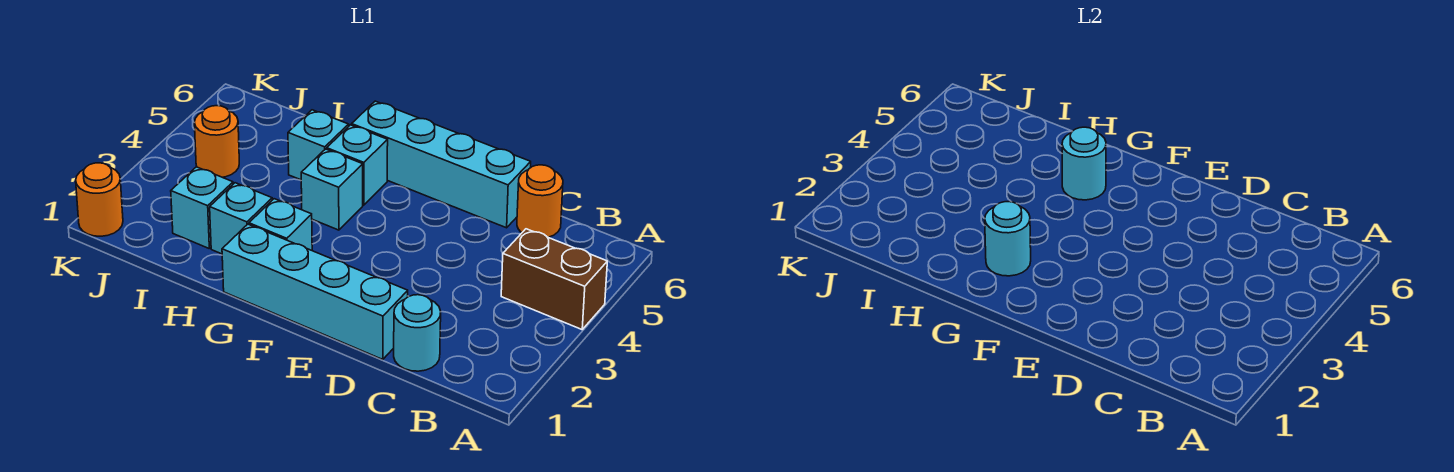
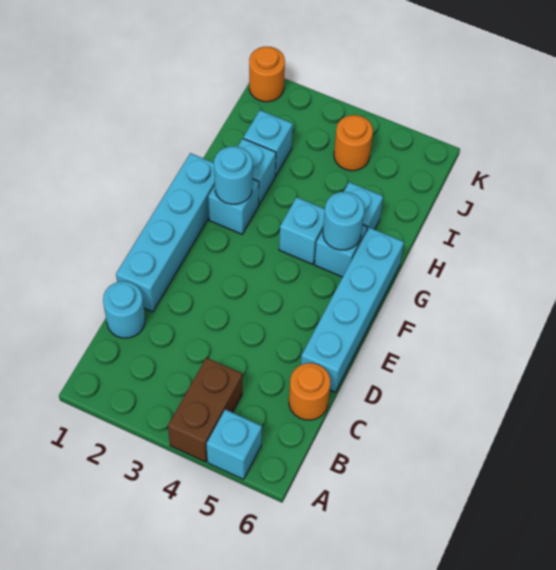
none -> cyan 1x1 brick [206,409,262,479]

